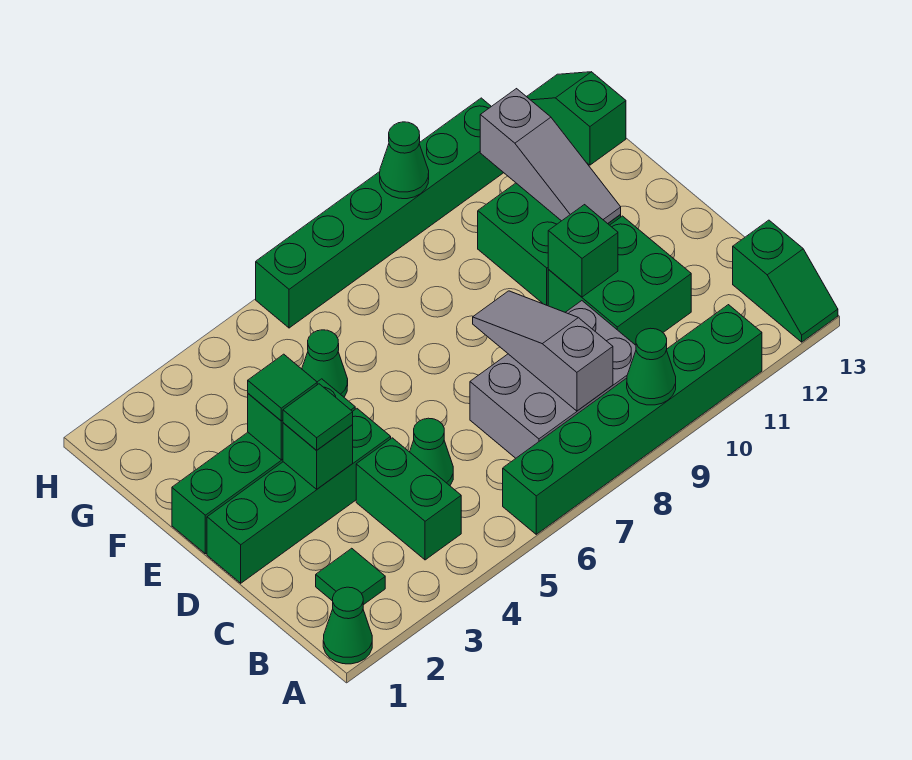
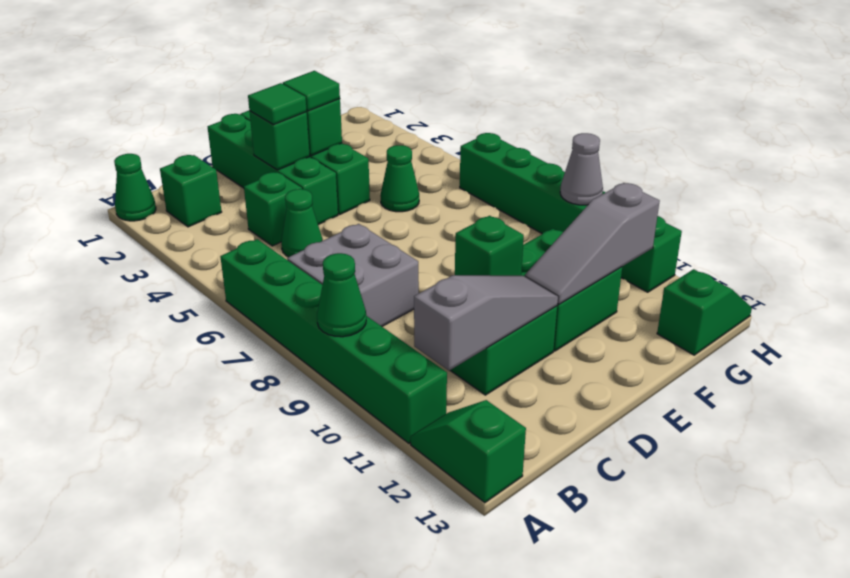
green 1x2 slope [733,220,838,342] -> green 1x2 slope turned to [411,400,526,503]
green 1x1 tile [316,548,385,605] -> green 1x1 brick [160,155,222,227]
green 1x2 brick [356,438,461,560] -> green 1x1 brick [244,172,302,246]
grey 2x3 brick [470,301,636,458] -> grey 2x2 brick [287,224,419,326]
grey 1x3 slope [473,291,613,411] -> grey 1x3 slope moved to [414,275,558,370]
green 1x1 cone [380,122,429,199] -> grey 1x1 cone [560,133,603,205]

